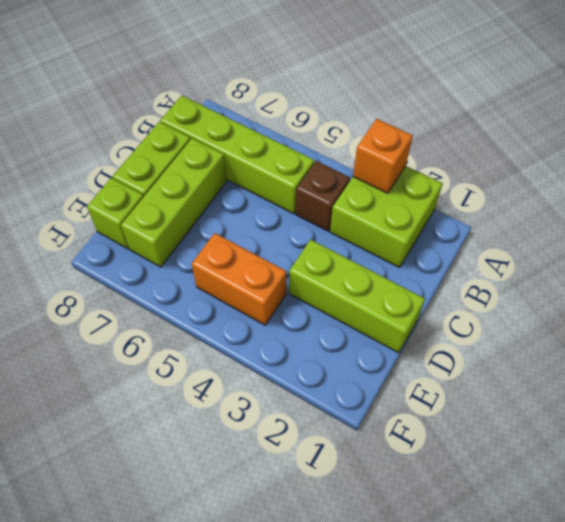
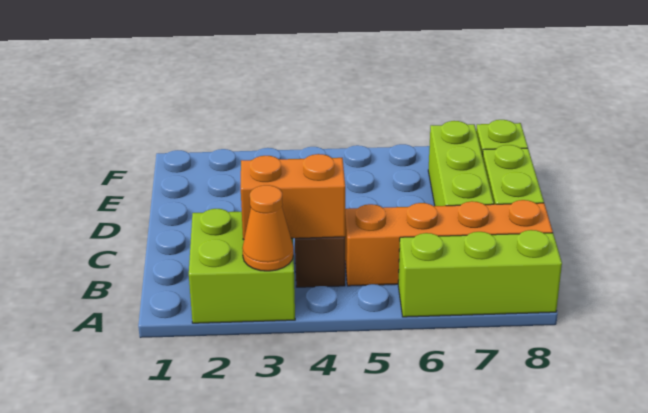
orange 1x1 brick [353,119,413,193] -> orange 1x1 cone [243,185,293,271]
lime 1x4 brick [160,95,314,214] -> orange 1x4 brick [345,200,553,286]
lime 1x3 brick [289,240,425,353] -> lime 1x3 brick moved to [398,230,562,317]
orange 1x2 brick [192,233,286,325] -> orange 1x2 brick moved to [241,154,345,240]

